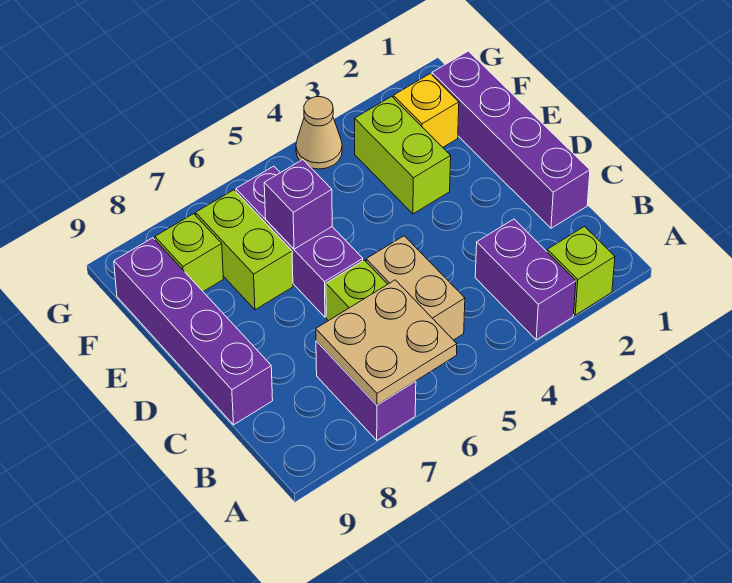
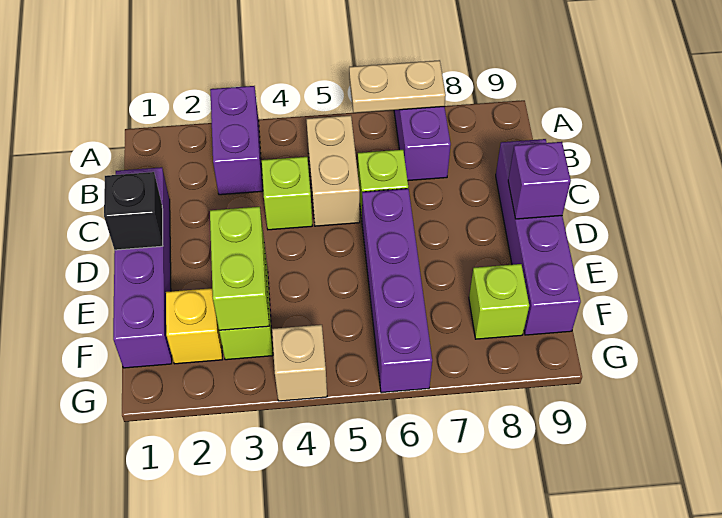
lime 1x1 brick [547,226,615,315] -> lime 1x1 brick moved to [262,157,313,230]
tan 2x2 plate [316,280,457,405] -> tan 1x2 plate [349,60,446,113]
none -> black 1x1 brick [104,172,163,250]
purple 1x3 brick [236,166,363,317] -> purple 1x4 brick [362,189,432,393]
purple 1x1 brick [264,160,332,249] -> purple 1x1 brick moved to [508,142,571,219]
lime 1x2 brick [196,190,293,310] -> lime 1x2 brick moved to [210,207,269,330]
tan 1x1 cone [296,97,342,169] -> tan 1x1 brick [272,325,327,401]

